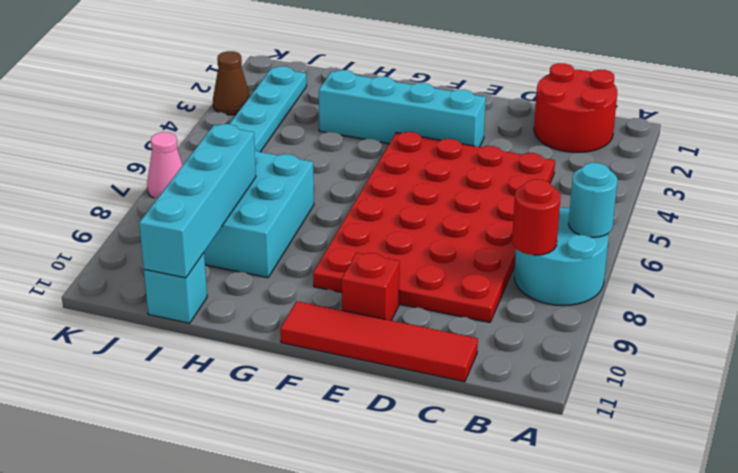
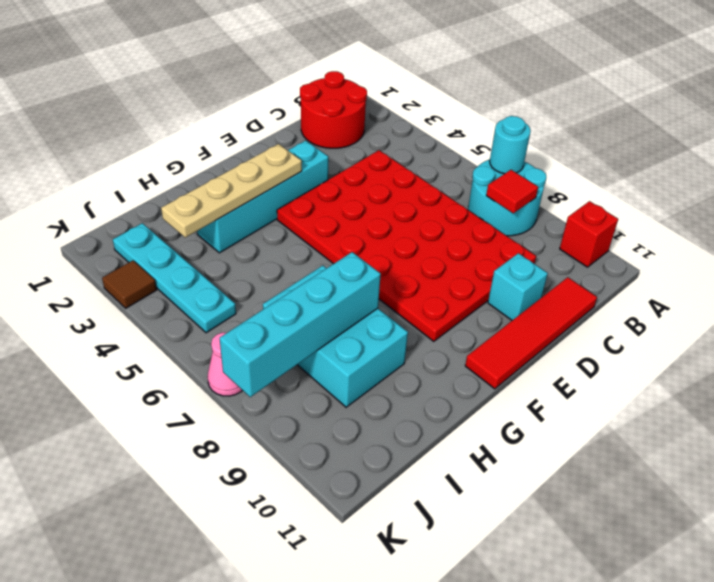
red 1x1 round brick [512,179,561,255] -> red 1x1 tile [486,170,538,213]
red 1x1 brick [342,253,400,320] -> red 1x1 brick moved to [560,201,618,267]
none -> tan 1x4 plate [161,144,302,238]
cyan 1x4 brick [139,124,256,278] -> cyan 1x4 brick turned to [220,252,381,397]
cyan 1x1 brick [144,253,207,323] -> cyan 1x1 brick moved to [488,253,548,320]
brown 1x1 cone [213,51,250,115] -> brown 1x1 tile [102,260,157,308]

